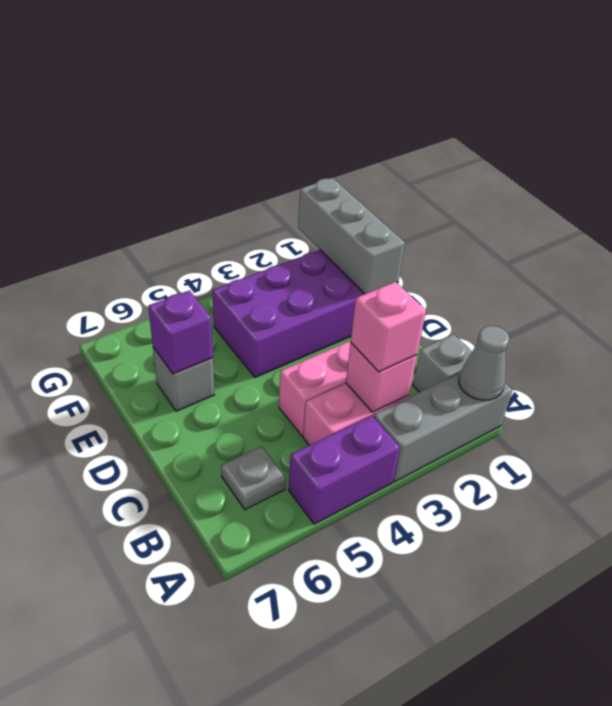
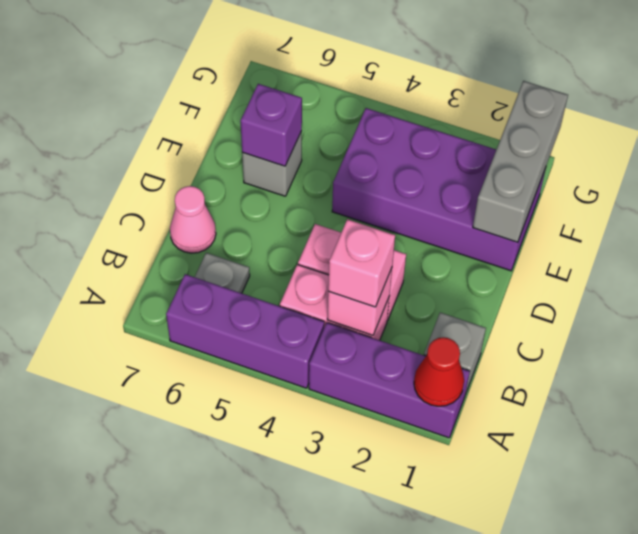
grey 1x3 brick [373,373,513,482] -> purple 1x3 brick [309,323,470,438]
grey 1x1 cone [459,326,509,400] -> red 1x1 cone [414,337,464,406]
purple 1x2 brick [289,415,400,524] -> purple 1x3 brick [166,274,324,388]
none -> pink 1x1 cone [170,186,216,253]

